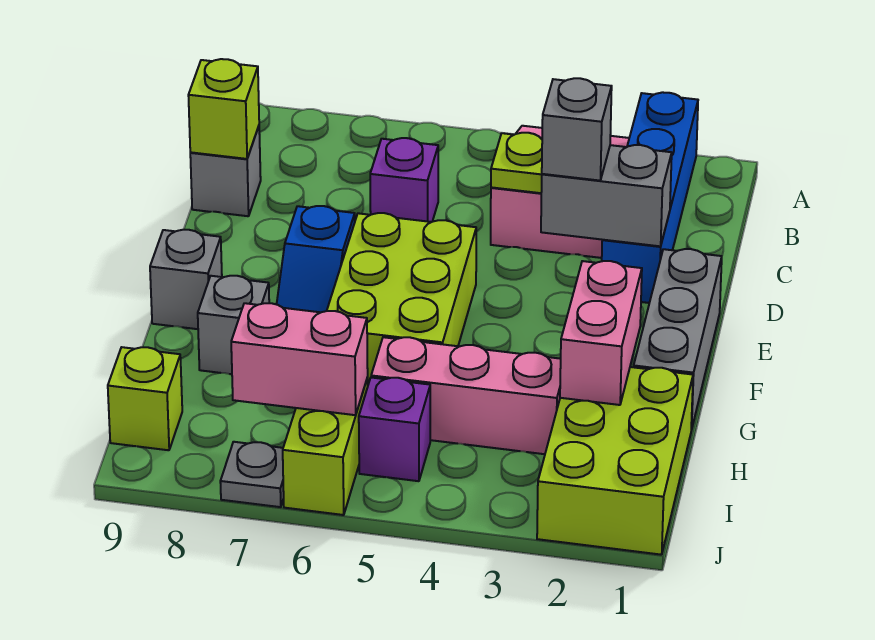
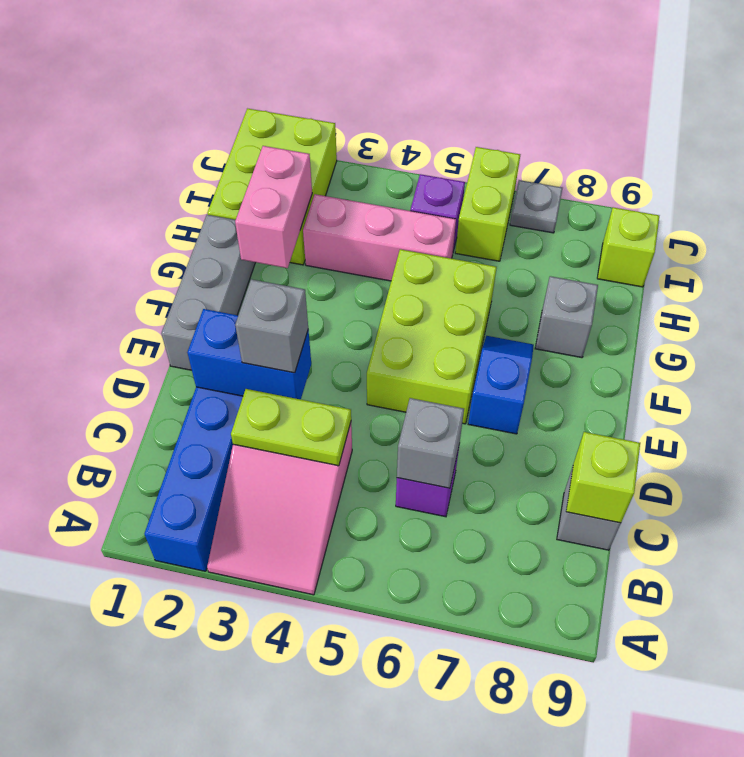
grey 1x2 brick [541,145,672,246] -> blue 1x2 brick [187,309,311,399]
grey 1x1 brick [150,230,222,329] -> grey 1x1 brick moved to [397,398,464,488]
pink 1x2 brick [231,303,368,415] -> none

